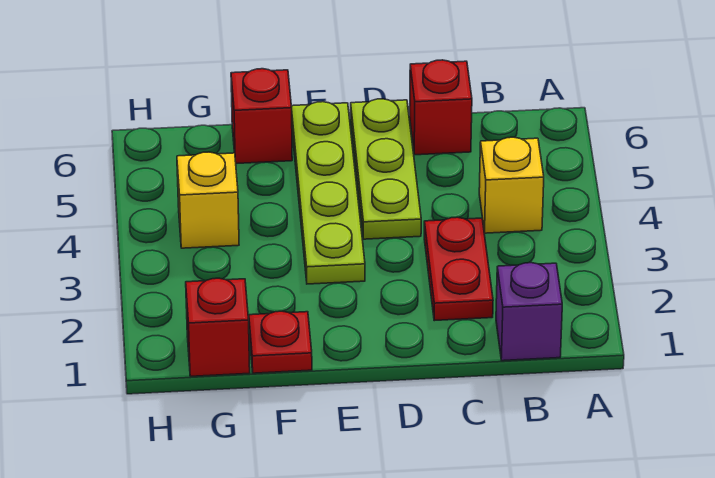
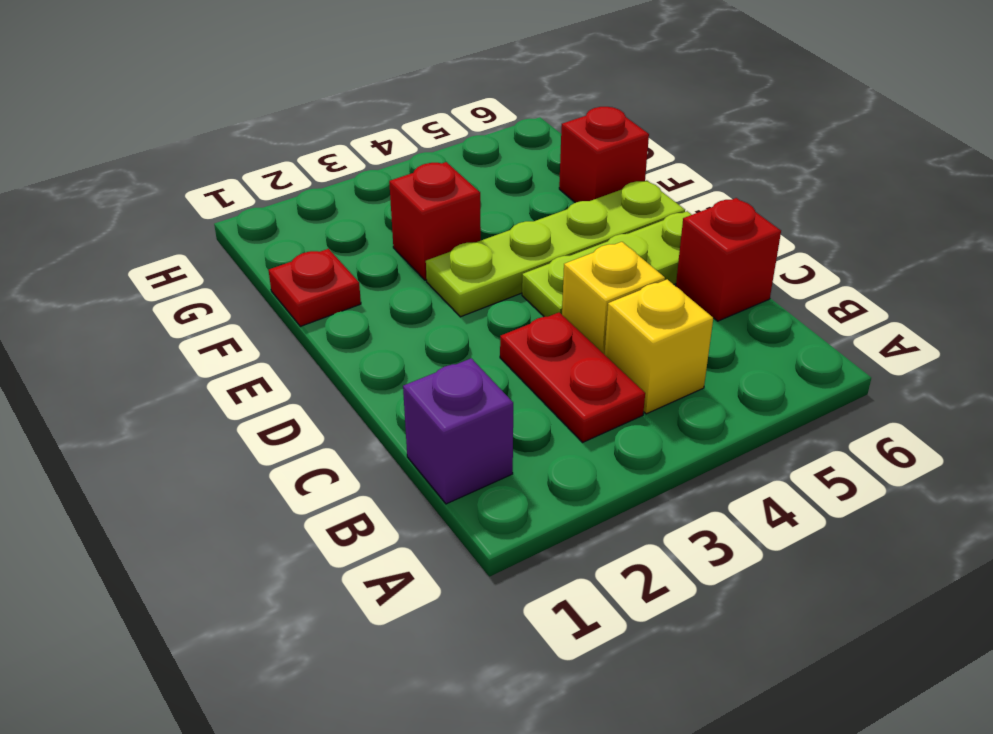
red 1x2 plate [424,217,493,321] -> red 1x2 plate turned to [500,312,645,442]
red 1x1 brick [186,278,250,376] -> red 1x1 brick moved to [389,162,481,280]
yellow 1x1 brick [177,152,239,248] -> yellow 1x1 brick moved to [562,242,665,355]

